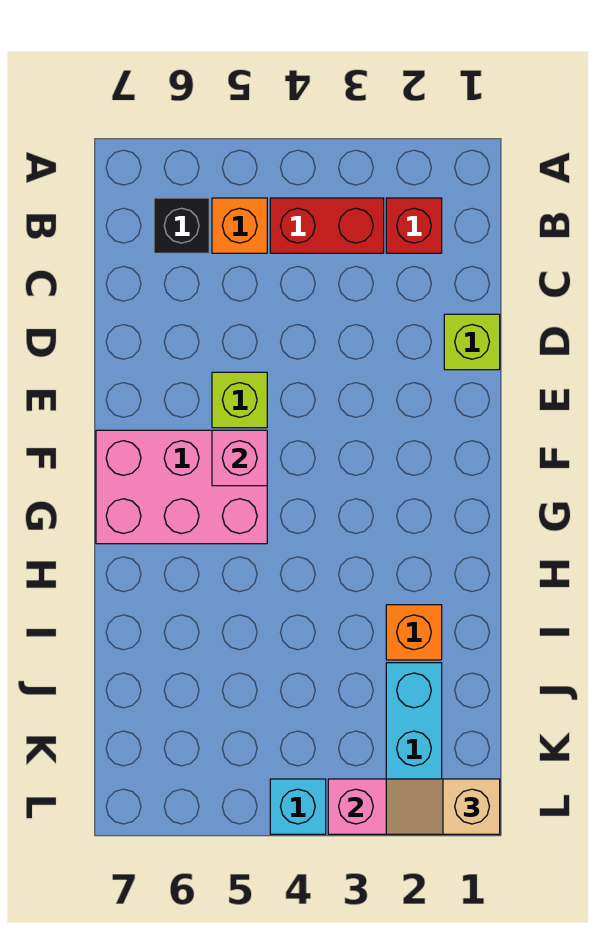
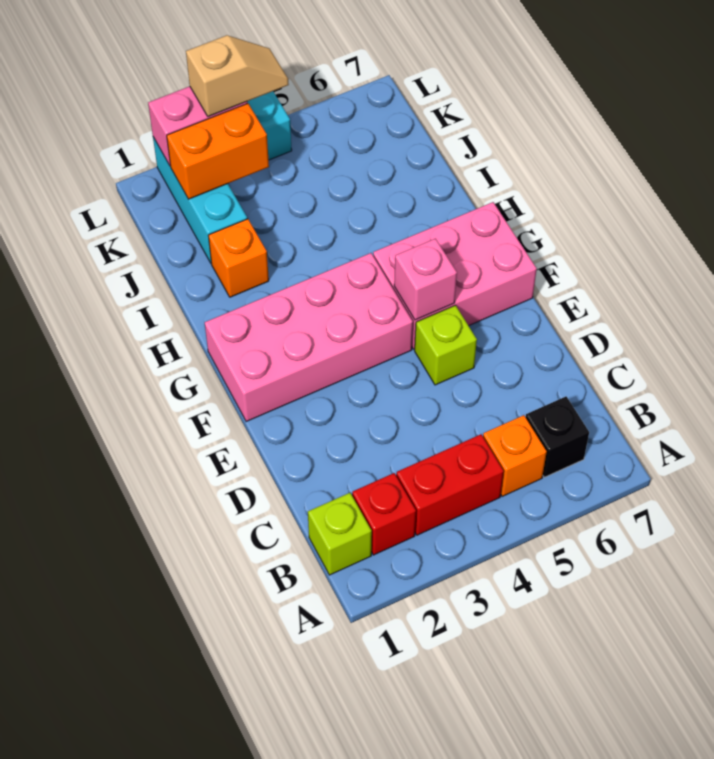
lime 1x1 brick [444,314,500,370] -> lime 1x1 brick moved to [308,493,372,575]
none -> pink 2x4 brick [204,253,413,422]
none -> orange 1x2 brick [167,103,269,199]
tan 1x2 slope [386,779,500,834] -> tan 1x2 slope moved to [186,35,289,117]

